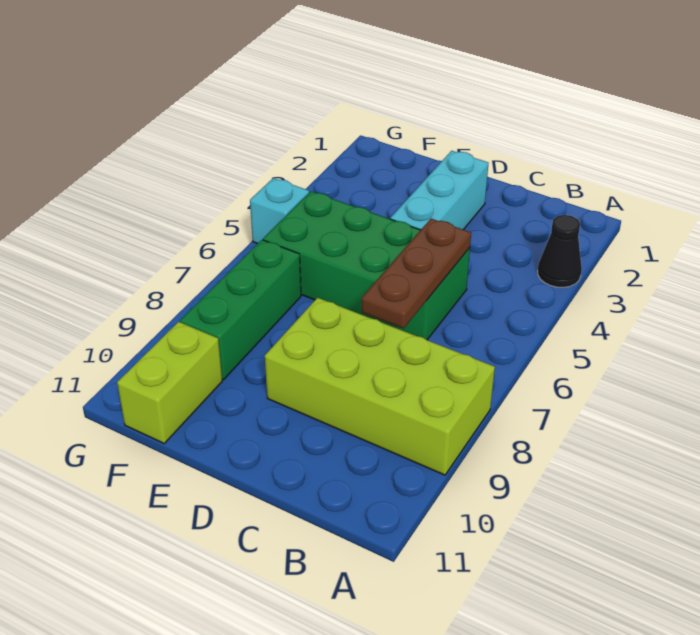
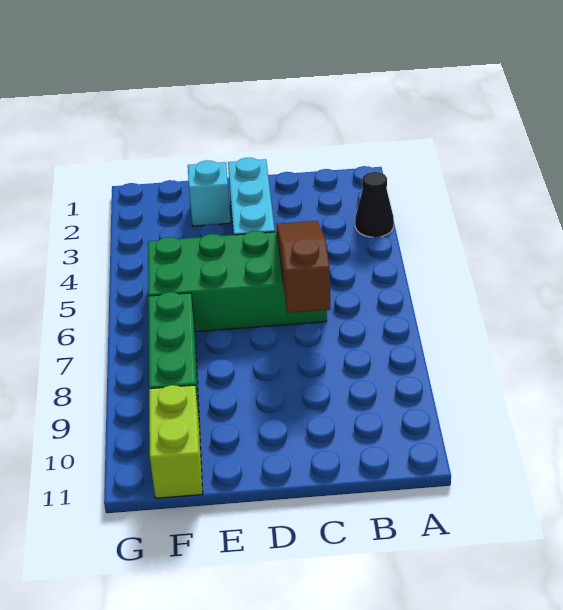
lime 2x4 brick [265,298,495,475] -> none
brown 1x3 plate [362,219,471,328] -> brown 1x3 slope [277,221,331,313]
cyan 1x1 brick [250,178,309,244] -> cyan 1x1 brick moved to [188,160,231,226]

